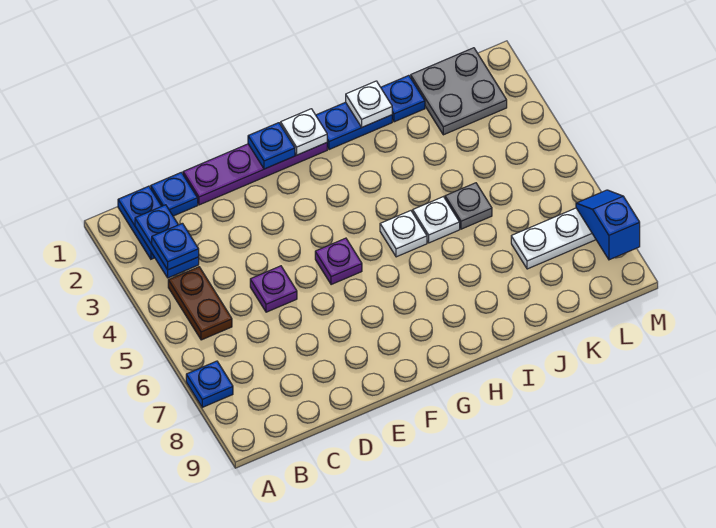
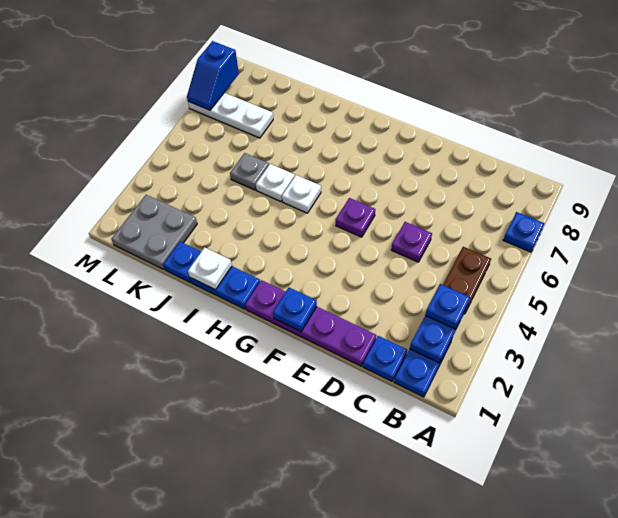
white 1x1 plate [281,109,327,155] -> none

